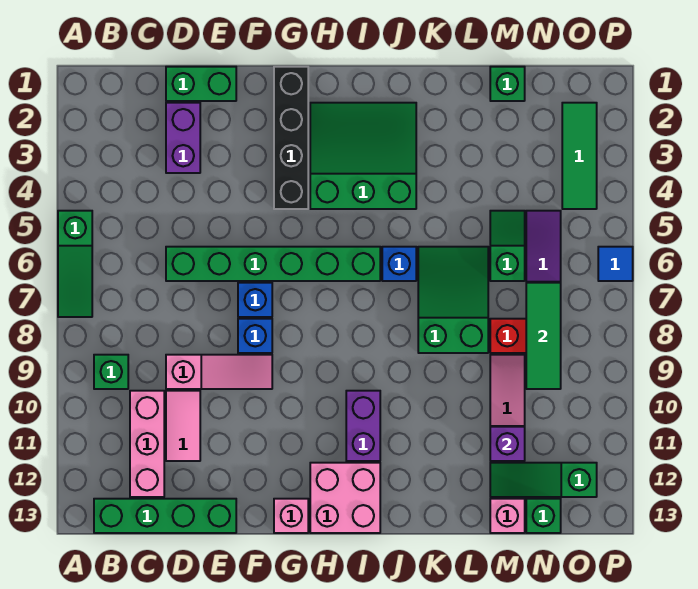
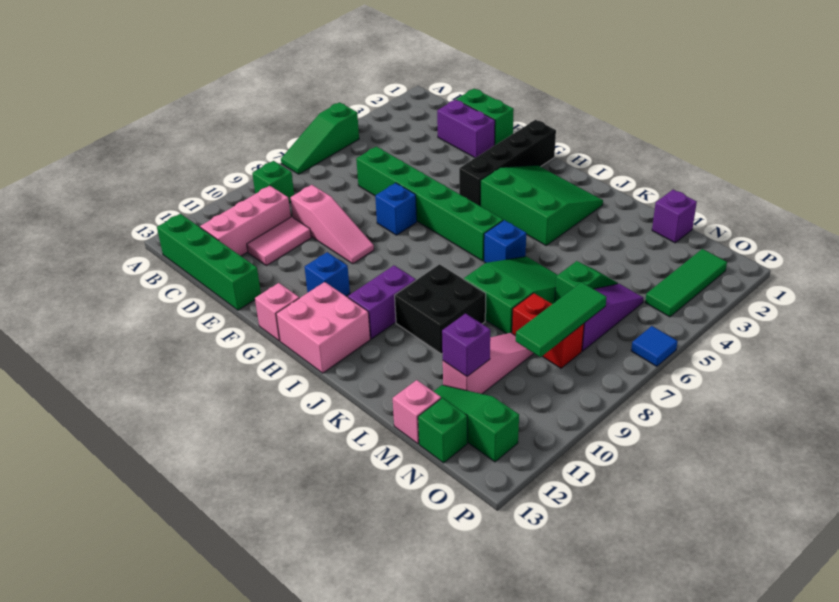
purple 1x2 brick [166,103,200,173] -> purple 1x2 brick turned to [437,100,495,158]
blue 1x1 brick [238,319,272,353] -> blue 1x1 brick moved to [305,252,350,296]
none -> black 2x2 brick [395,264,486,354]
green 1x1 brick [490,67,525,101] -> purple 1x1 brick [652,190,697,243]

